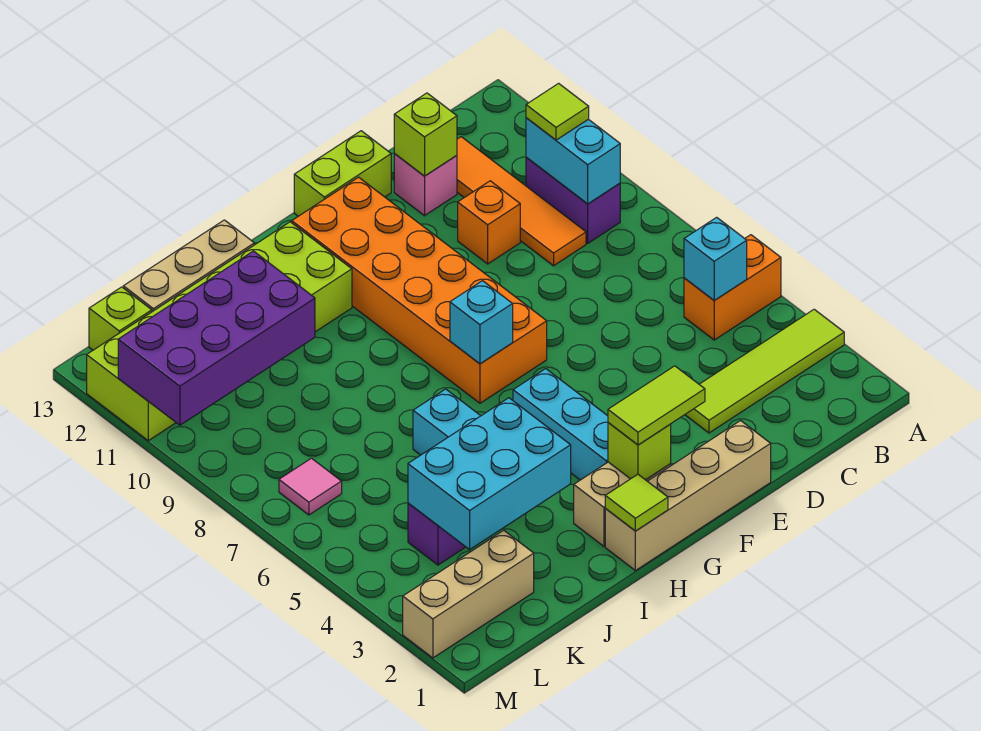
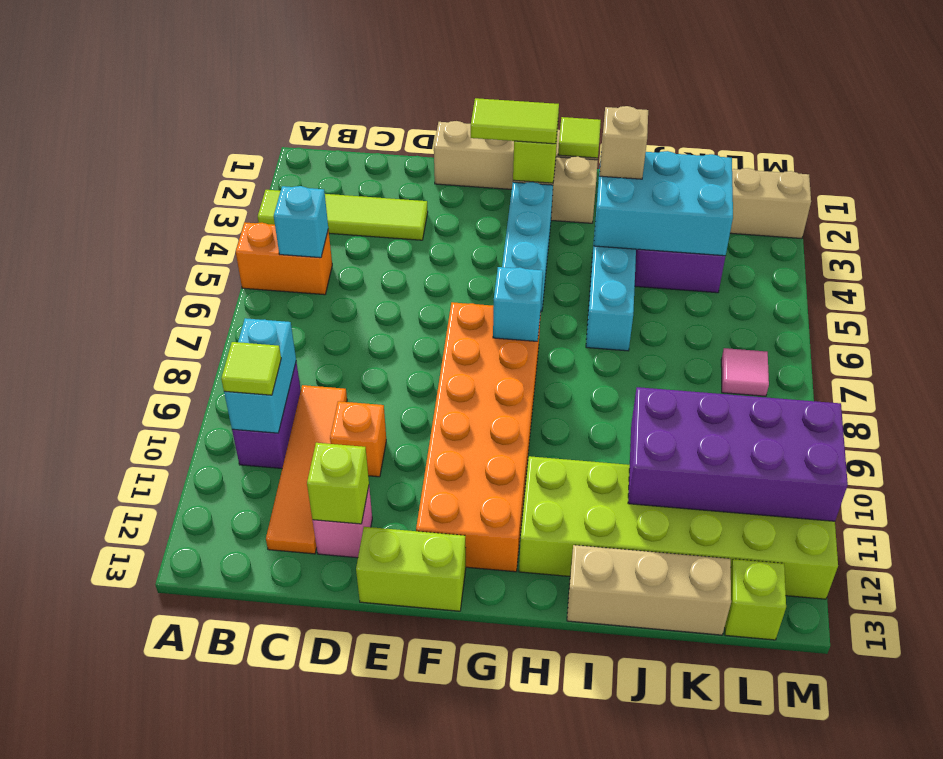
none -> tan 1x1 brick [600,106,648,179]

